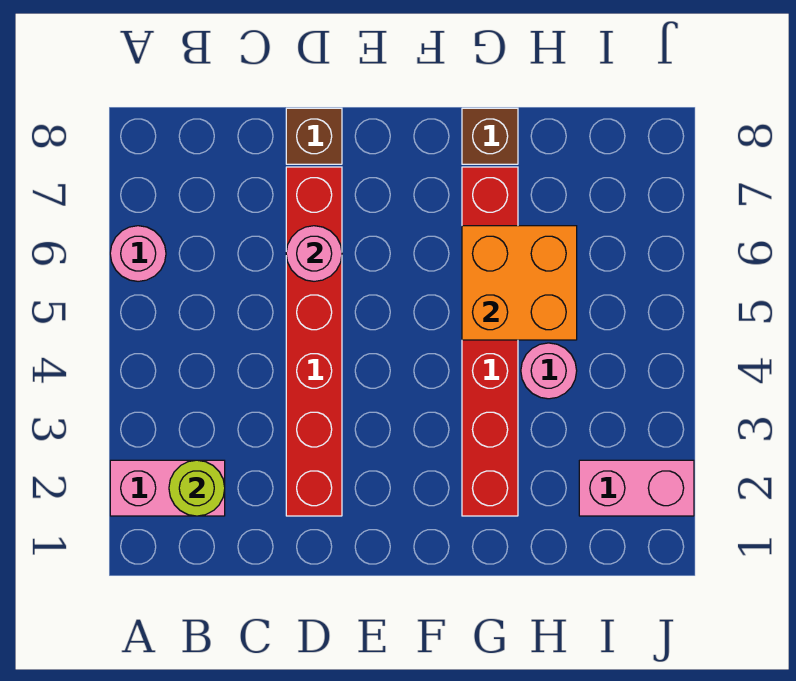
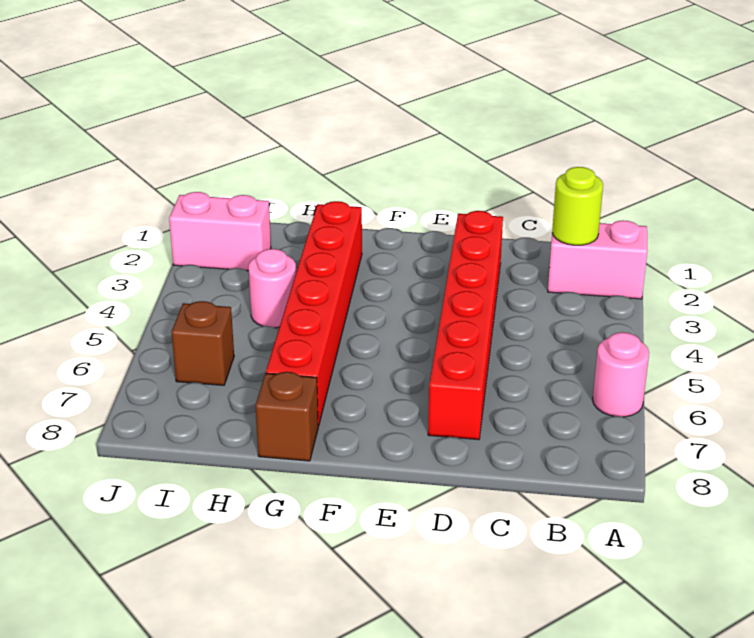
pink 1x1 round brick [286,226,342,281] -> none
brown 1x1 brick [286,108,342,164] -> brown 1x1 brick moved to [172,301,234,385]
orange 2x2 brick [462,226,577,340] -> none

